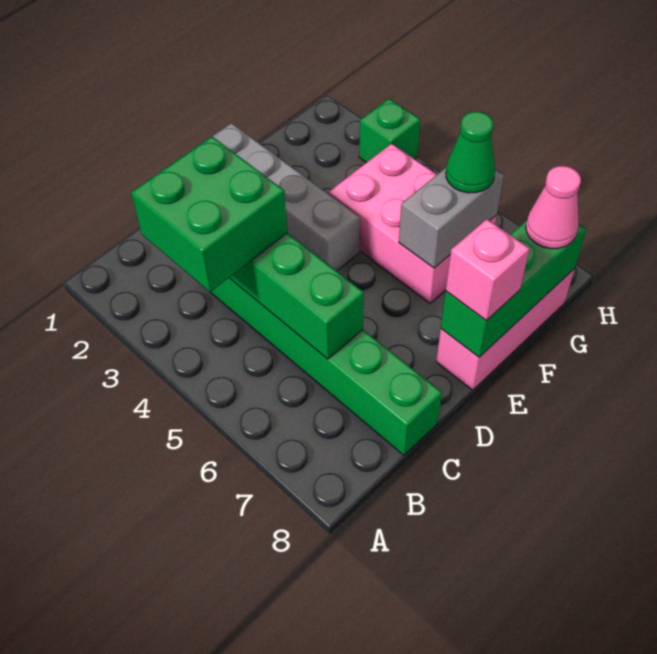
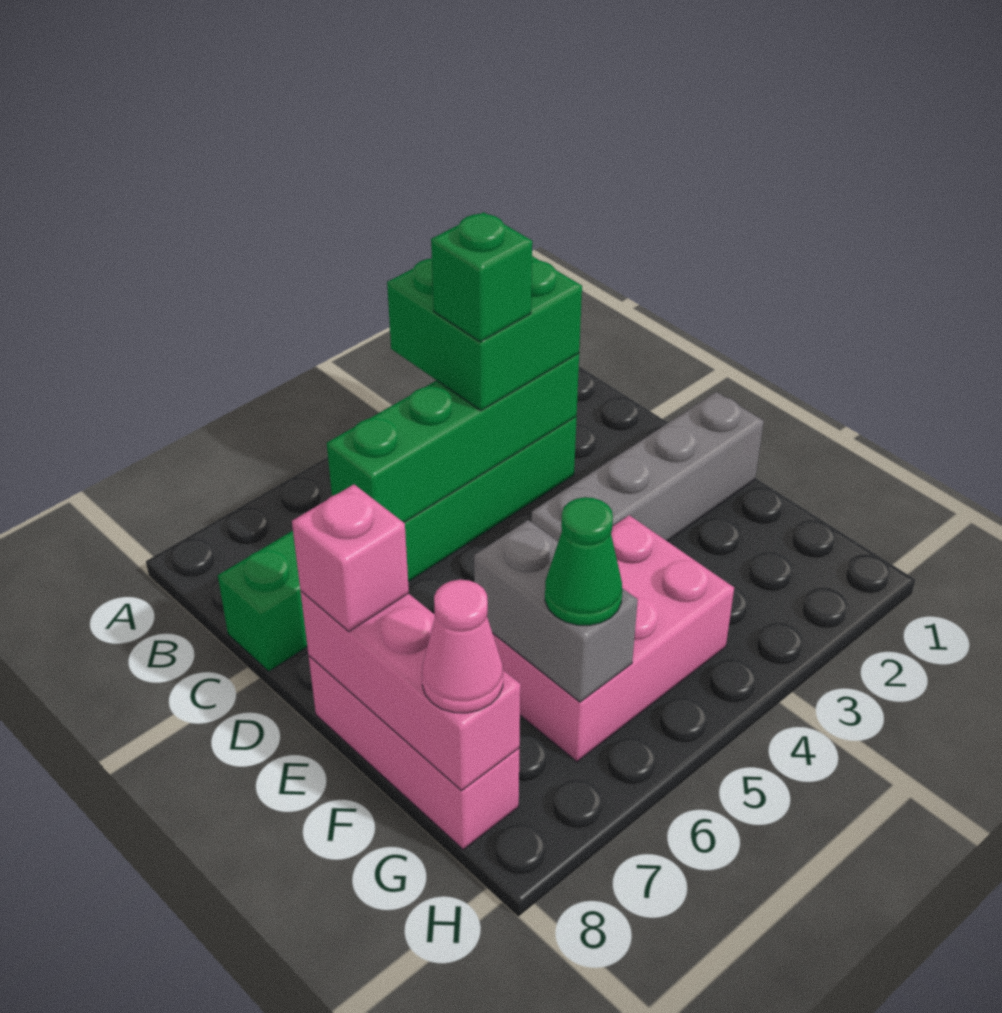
green 1x3 brick [441,220,586,357] -> pink 1x3 brick [301,591,520,791]
green 1x1 brick [359,99,420,163] -> green 1x1 brick moved to [431,212,532,342]

